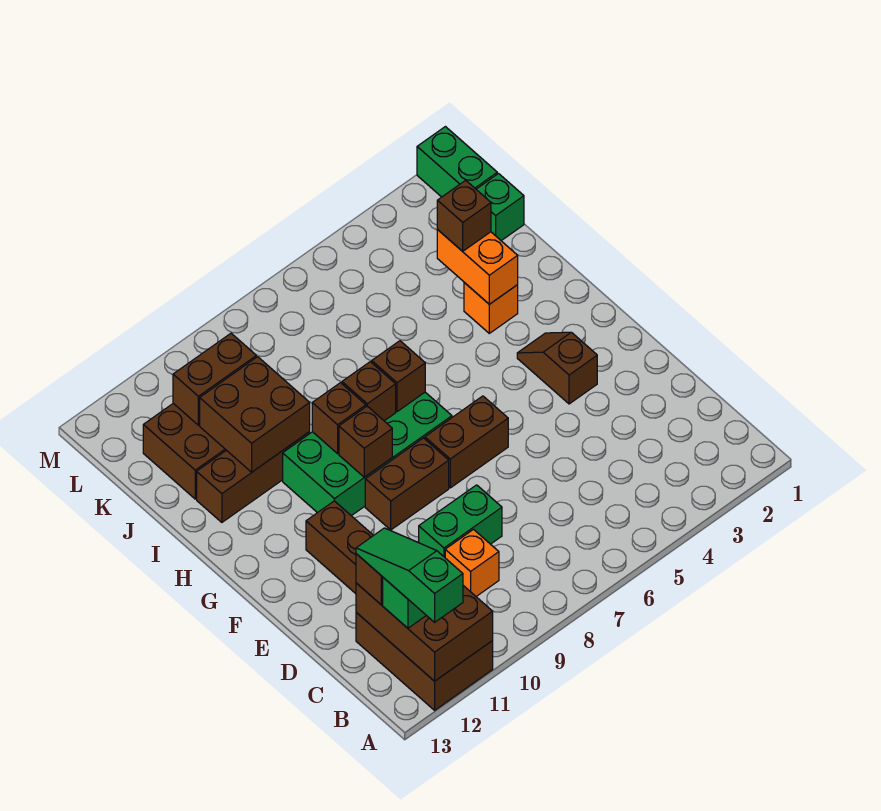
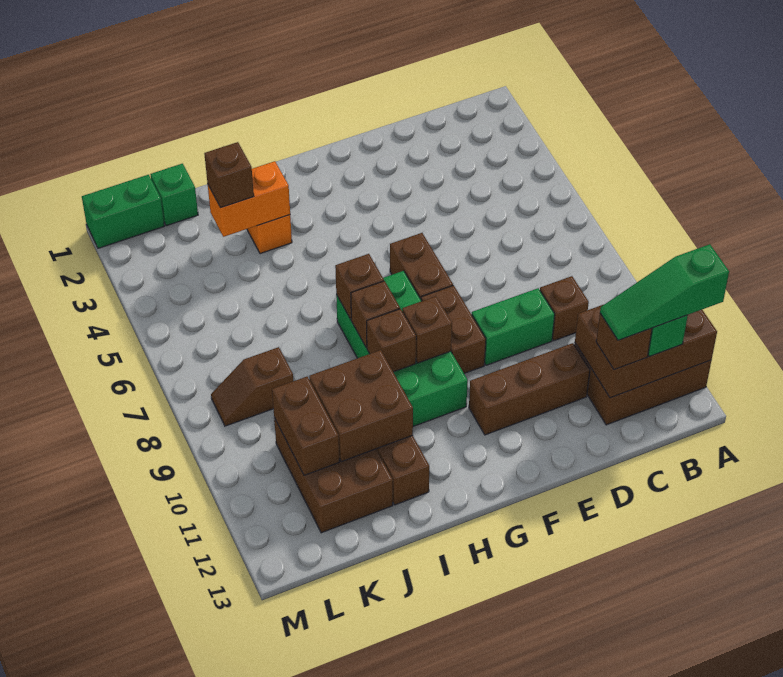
orange 1x1 brick [445,530,499,596] -> brown 1x1 brick [540,276,589,341]
green 1x2 brick [419,485,502,557] -> green 1x2 brick turned to [472,288,555,365]
brown 1x2 slope [517,332,597,404] -> brown 1x2 slope moved to [211,347,293,426]

